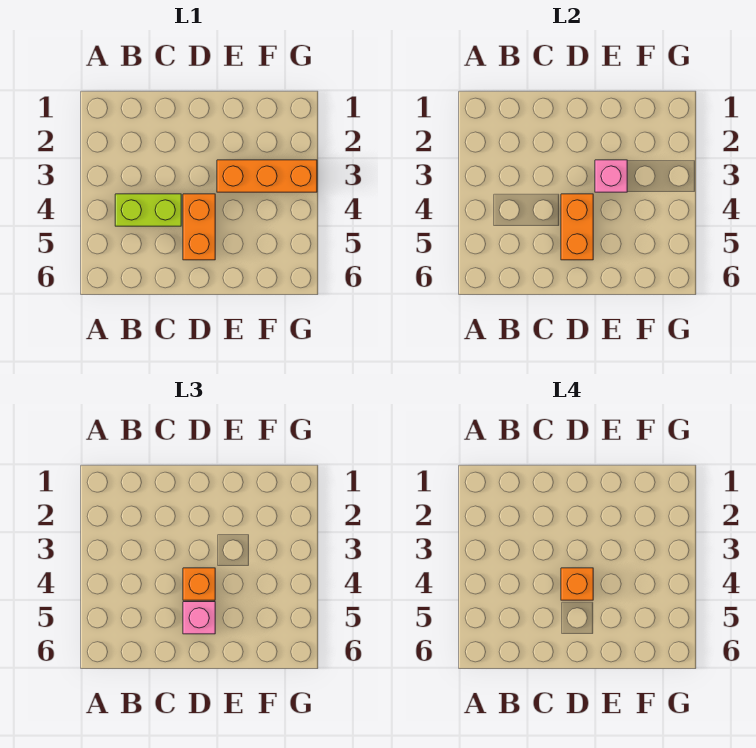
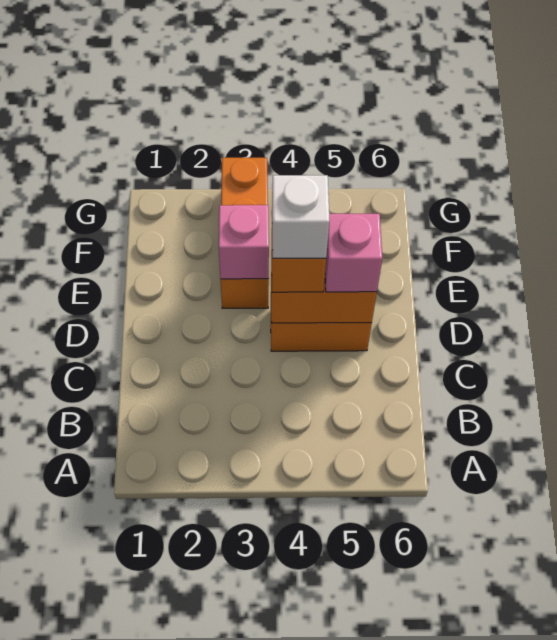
lime 1x2 brick [115,194,181,226] -> none
orange 1x1 brick [561,568,593,600] -> white 1x1 brick [272,175,330,258]

